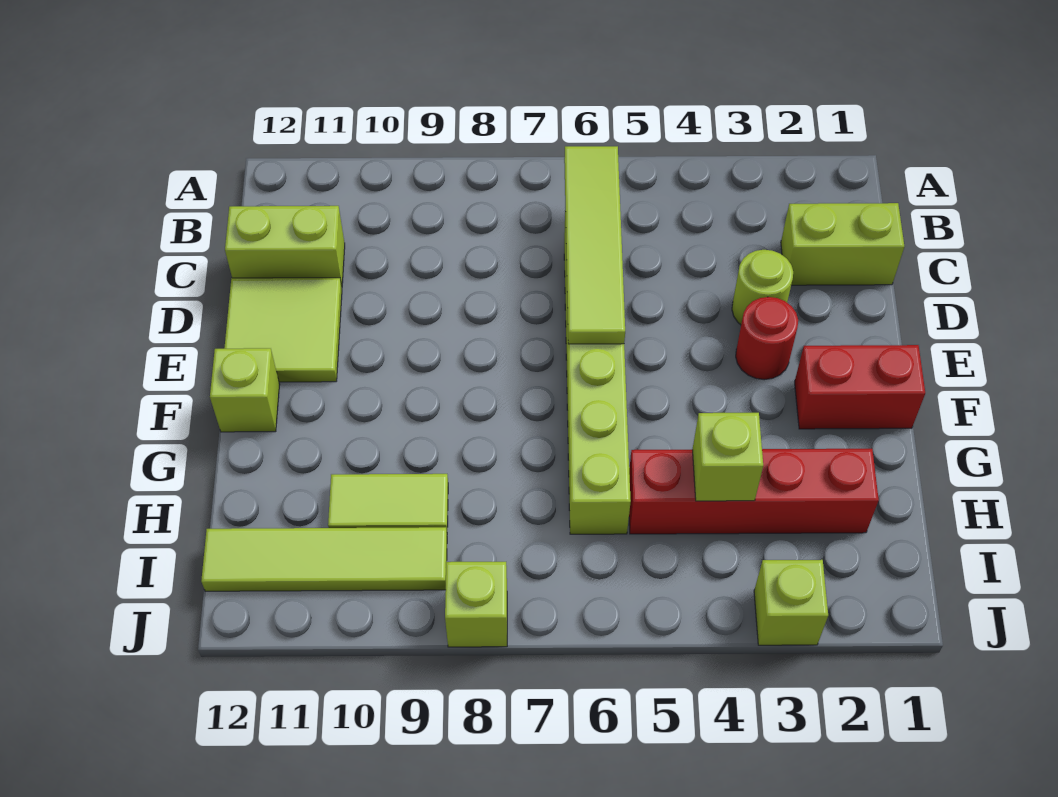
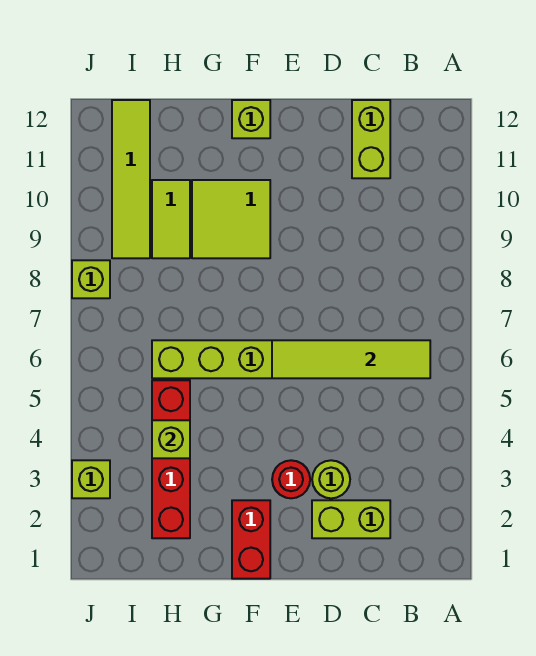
lime 1x2 brick [781,203,904,285] -> lime 1x2 brick turned to [312,500,390,538]
lime 2x2 tile [224,278,342,382] -> lime 2x2 tile moved to [192,180,270,258]

